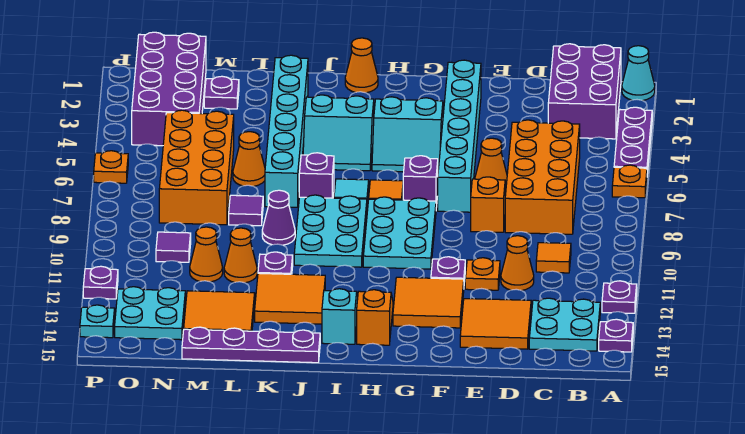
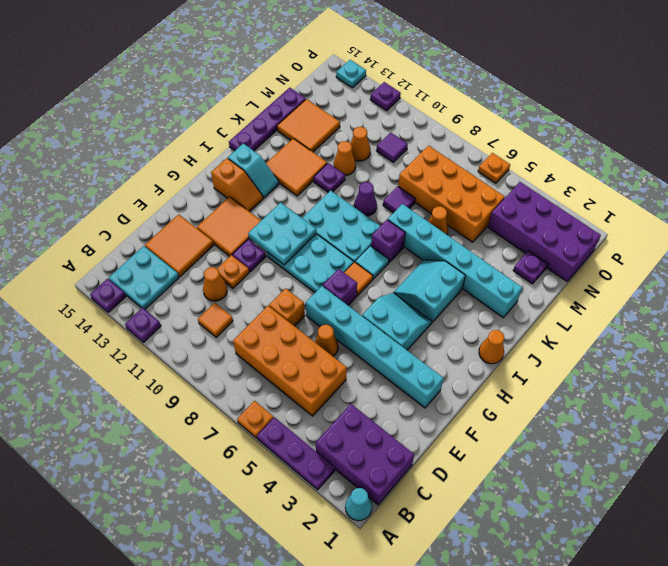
cyan 2x2 slope [372,97,443,172] -> cyan 2x2 slope turned to [362,293,432,350]
cyan 2x2 plate [115,287,185,340] -> cyan 2x2 plate moved to [248,203,316,265]

